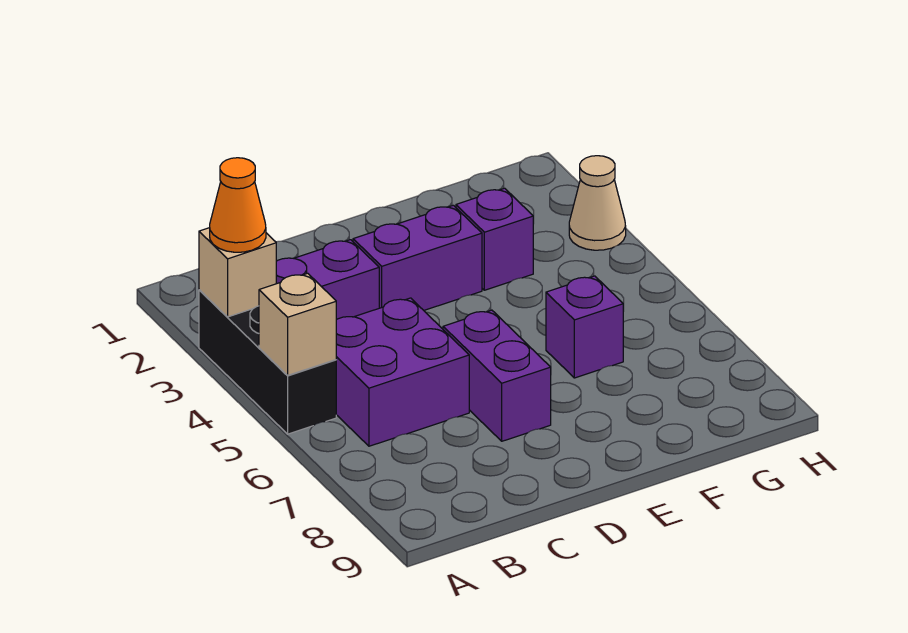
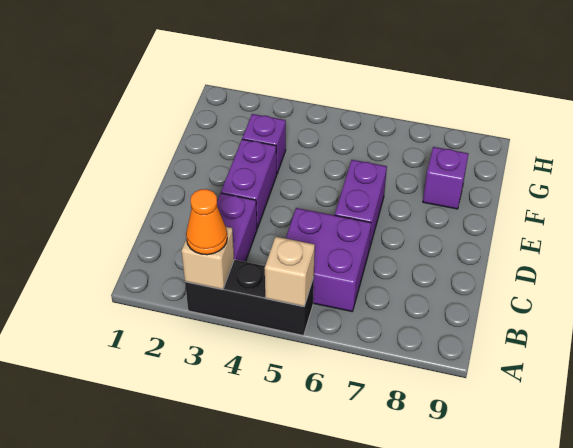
purple 1x2 brick [443,310,551,441] -> purple 1x2 brick turned to [335,160,387,249]
purple 1x1 brick [546,276,623,378] -> purple 1x1 brick moved to [423,147,468,209]
tan 1x1 cone [569,156,626,250] -> none

